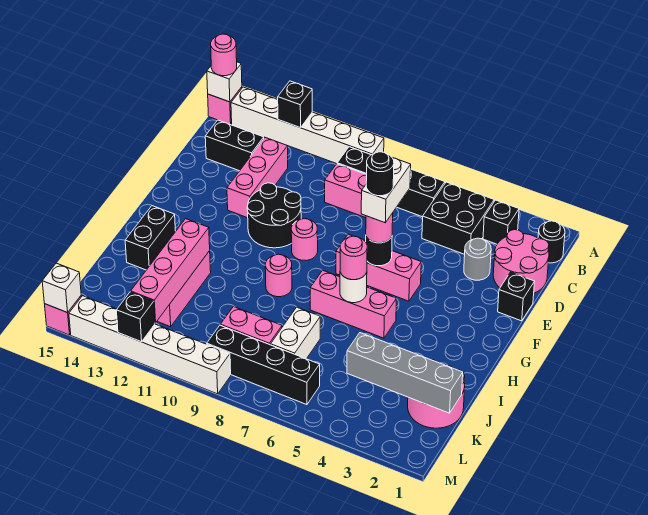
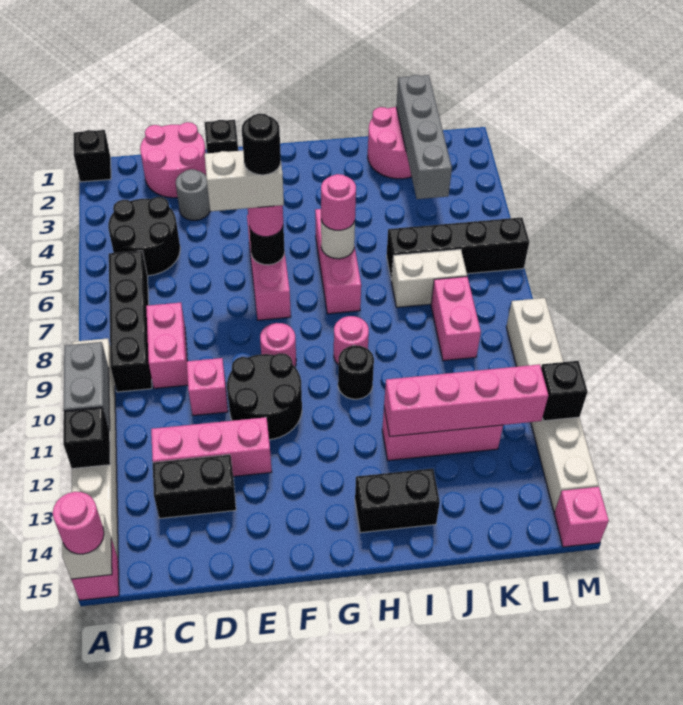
none -> grey 1x2 brick [64,342,110,431]
black 1x1 round brick [538,221,565,263] -> black 1x1 round brick moved to [338,345,374,399]
black 1x1 brick [483,200,519,244] -> black 1x1 brick moved to [74,130,111,182]
black 2x2 brick [422,182,494,254] -> black 2x2 round brick [108,197,180,276]
black 1x2 brick [205,120,264,171] -> black 1x2 brick turned to [153,455,236,518]
none -> pink 1x1 brick [187,358,228,416]
black 1x4 brick [207,325,320,405] -> black 1x4 brick turned to [386,217,529,280]
white 1x1 brick [42,263,81,313] -> none

